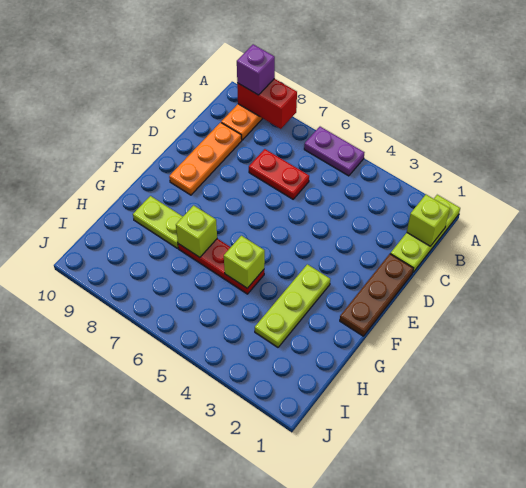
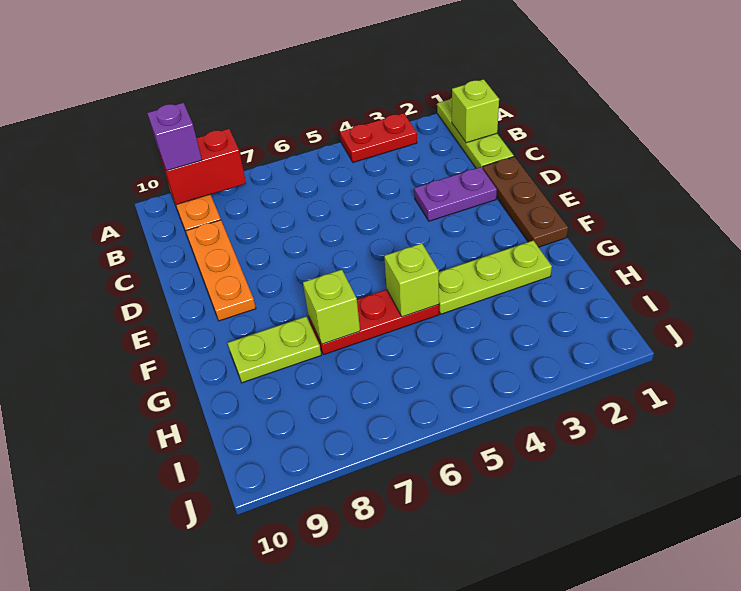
purple 1x2 plate [304,127,364,176] -> purple 1x2 plate moved to [414,167,497,221]
red 1x2 plate [249,149,309,199] -> red 1x2 plate moved to [340,113,417,162]
lime 1x3 plate [255,264,330,347] -> lime 1x3 plate turned to [439,240,552,314]

